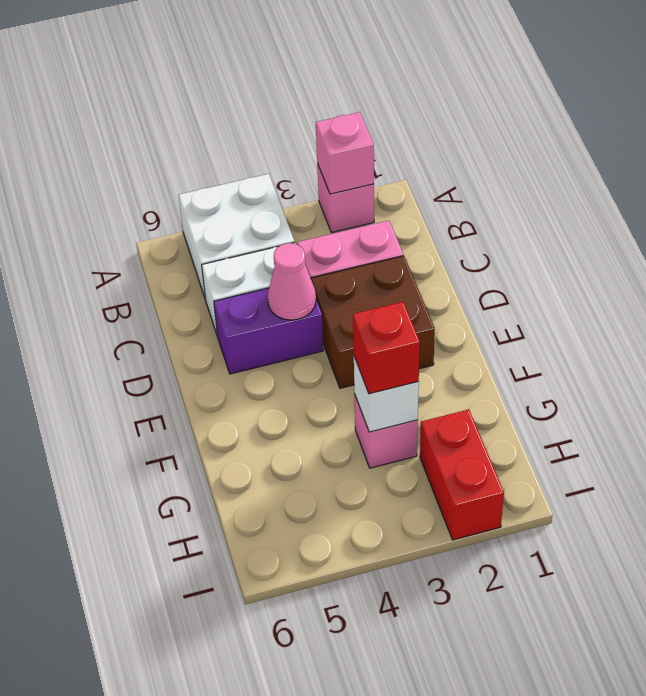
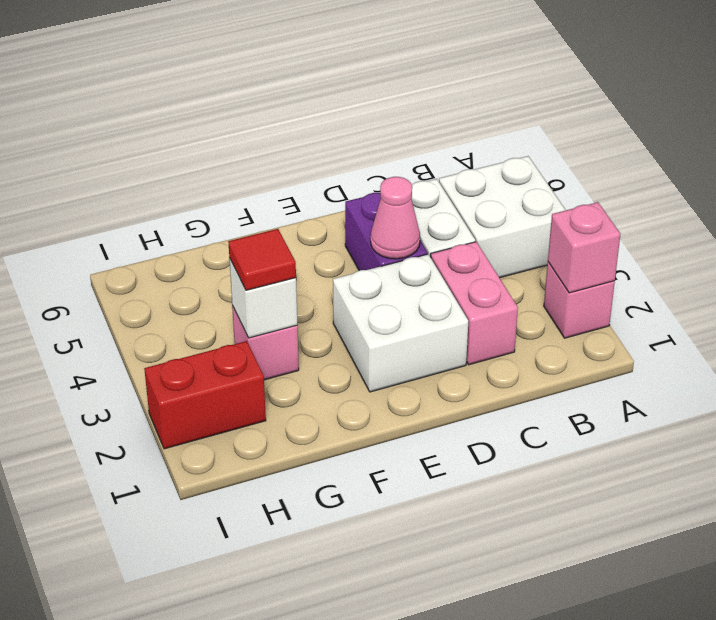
brown 2x2 brick [311,256,435,388] -> white 2x2 brick [333,254,468,392]
red 1x1 brick [353,302,420,394] -> red 1x1 tile [228,229,296,290]

